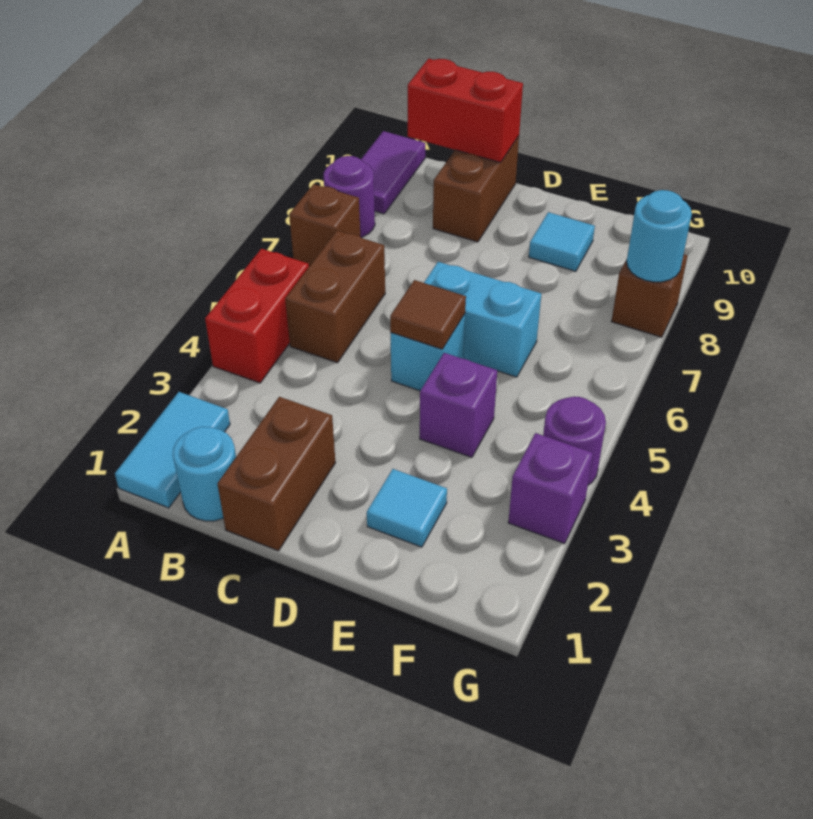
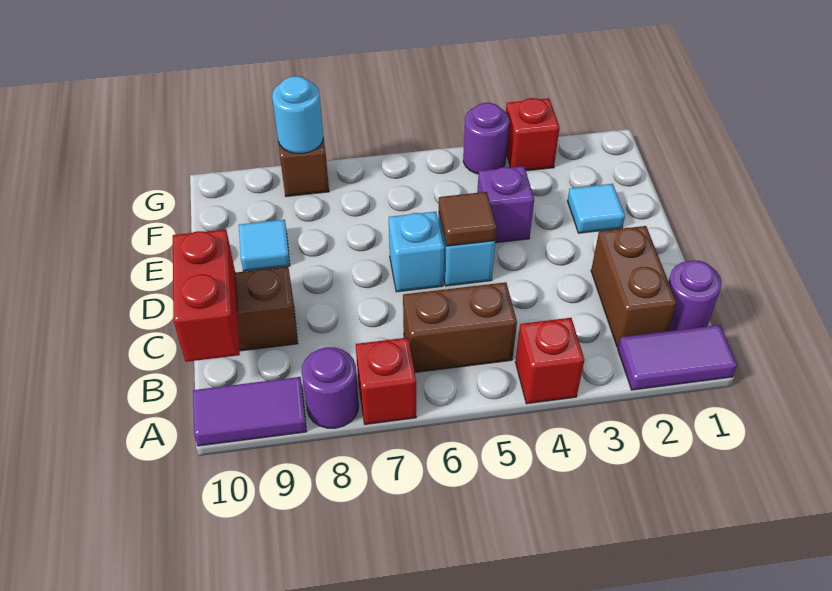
cyan 1x2 tile [115,392,230,508] -> purple 1x2 tile [618,325,737,390]
red 1x2 brick [205,249,309,383] -> red 1x1 brick [515,318,585,404]
brown 1x1 brick [289,184,360,266] -> red 1x1 brick [356,338,416,424]
cyan 1x1 round brick [173,427,236,521] -> purple 1x1 round brick [668,260,722,331]
brown 1x2 brick [218,397,335,551] -> brown 1x2 brick turned to [591,226,677,347]
cyan 1x2 brick [424,262,541,377] -> cyan 1x1 brick [389,212,444,292]
purple 1x1 brick [508,433,593,544] -> red 1x1 brick [506,98,560,171]

